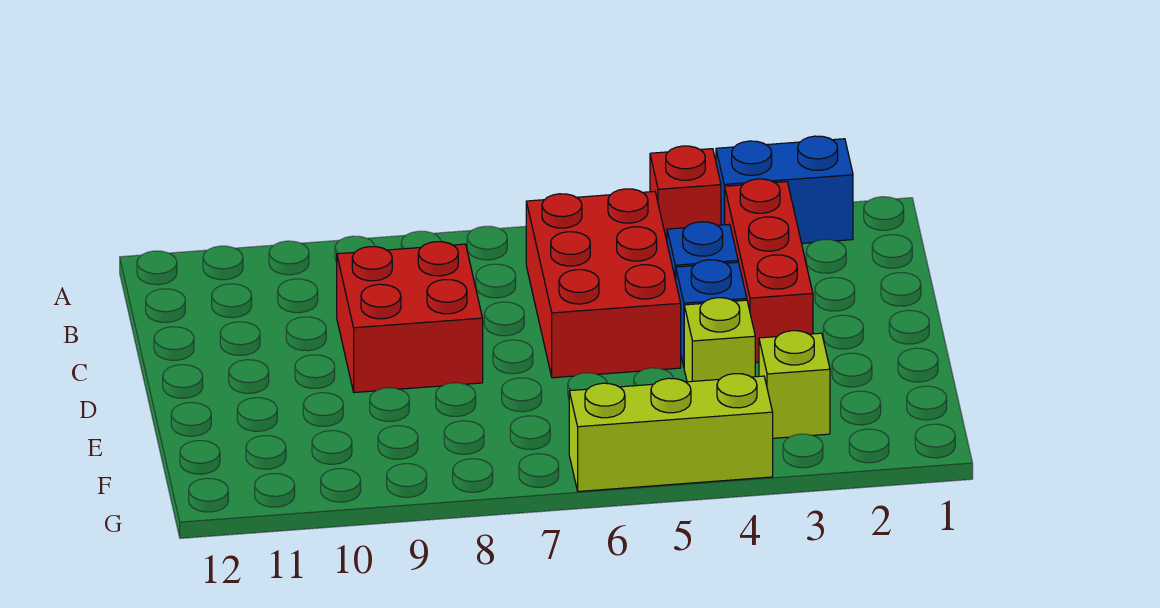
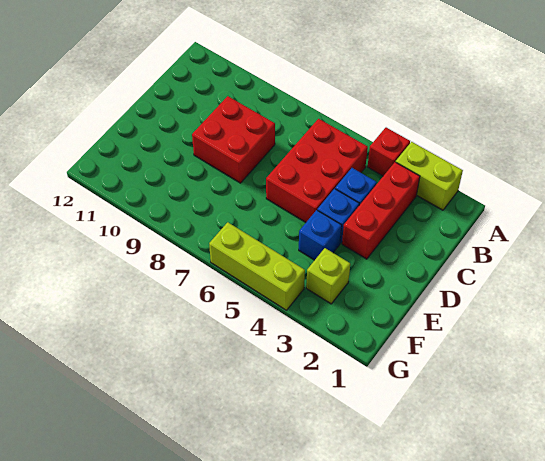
blue 1x2 brick [716,136,853,243] -> lime 1x2 brick [396,142,463,210]
lime 1x1 brick [684,298,755,382] -> blue 1x1 brick [299,210,342,260]

